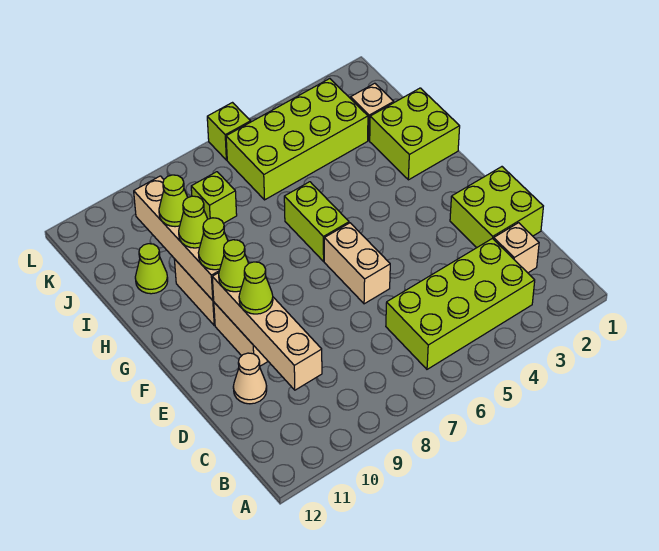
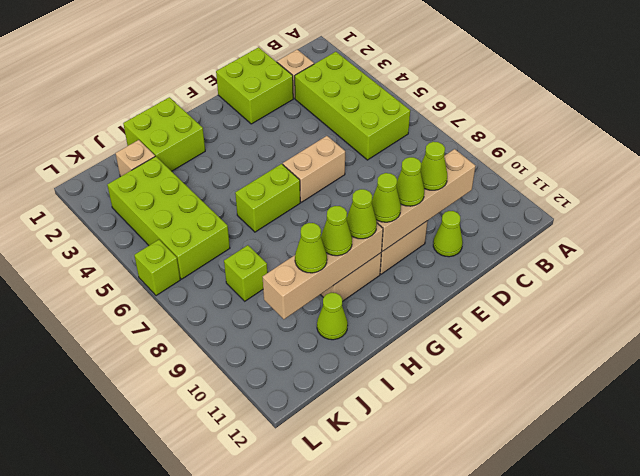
none -> lime 1x1 cone [421,142,447,190]
tan 1x1 cone [233,353,267,404] -> lime 1x1 cone [433,211,463,257]

